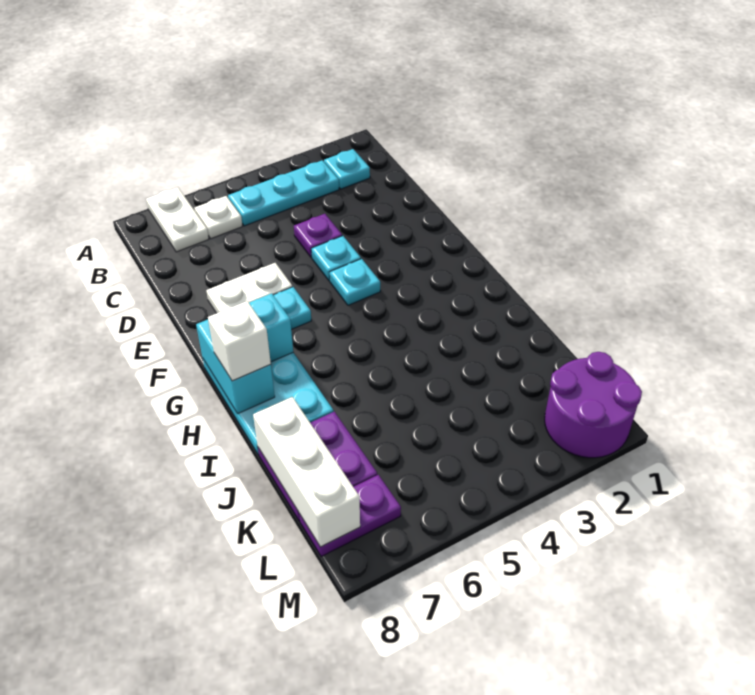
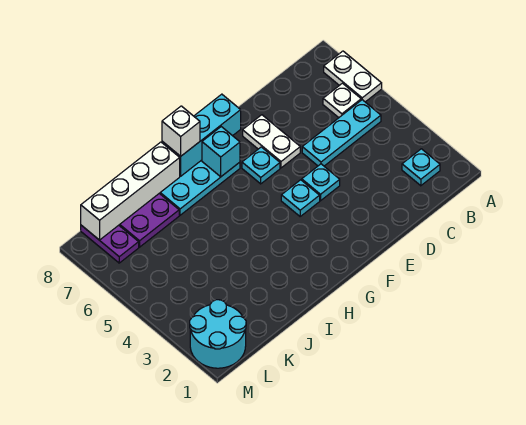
white 1x2 plate [146,187,209,252] -> white 1x2 plate turned to [324,51,382,102]
cyan 1x3 plate [228,160,339,226] -> cyan 1x3 plate turned to [302,100,381,166]
purple 1x1 plate [294,214,342,258] -> none
cyan 1x2 brick [196,320,275,414] -> cyan 1x3 brick [162,94,241,176]
white 1x3 brick [253,397,360,547] -> white 1x4 brick [81,142,180,240]
purple 2x2 round brick [545,352,642,458] -> cyan 2x2 round brick [190,300,246,368]

